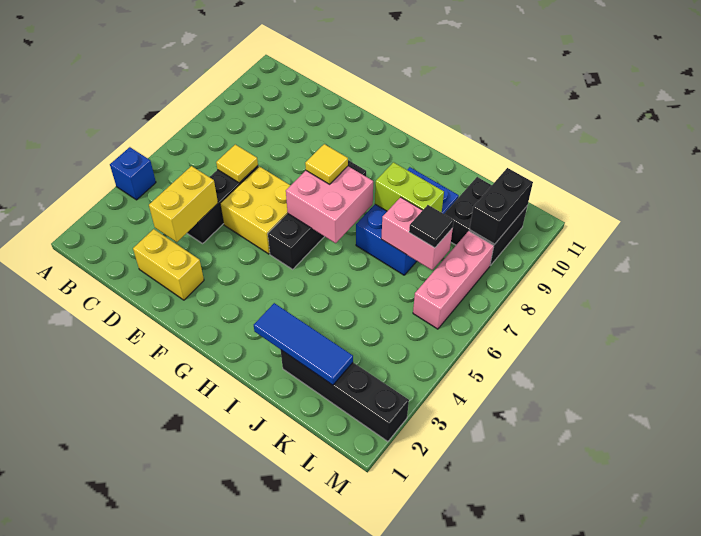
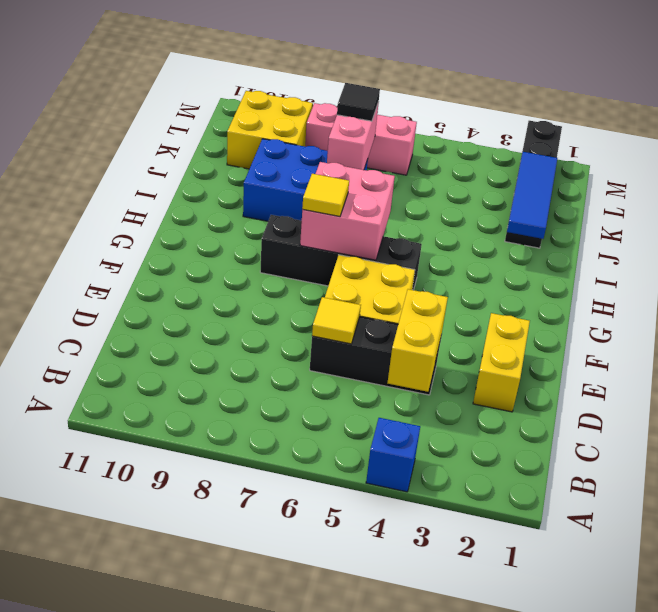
yellow 1x2 brick [149,166,218,242] -> yellow 1x2 brick turned to [388,289,448,392]
lime 1x2 brick [375,162,444,213] -> none
black 2x2 brick [444,177,527,266] -> yellow 2x2 brick [227,91,313,169]
black 1x2 brick [470,168,533,244] -> none

